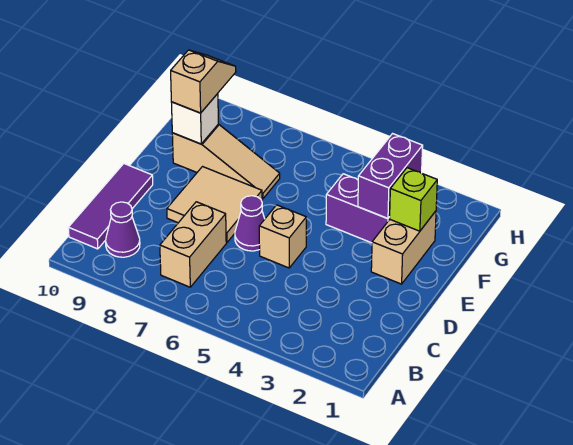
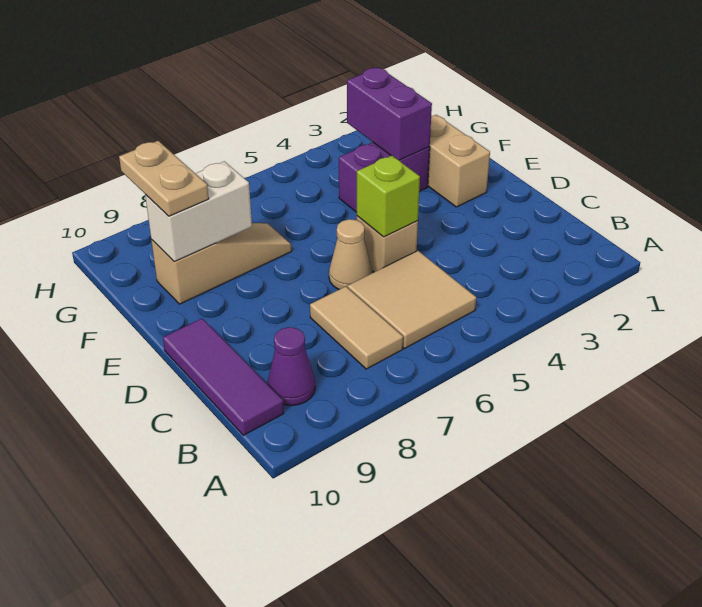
tan 1x2 brick [160,202,226,287] -> tan 1x2 tile [310,286,403,369]
purple 1x1 cone [235,196,265,251] -> tan 1x1 cone [329,219,372,289]
tan 2x2 tile [167,167,262,243] -> tan 2x2 tile moved to [348,251,476,349]
lime 1x1 brick [390,168,437,231] -> lime 1x1 brick moved to [357,156,420,237]
white 1x1 brick [171,94,218,144] -> white 1x2 brick [145,161,252,262]
tan 1x2 slope [171,50,236,113] -> tan 1x2 plate [119,141,209,216]

